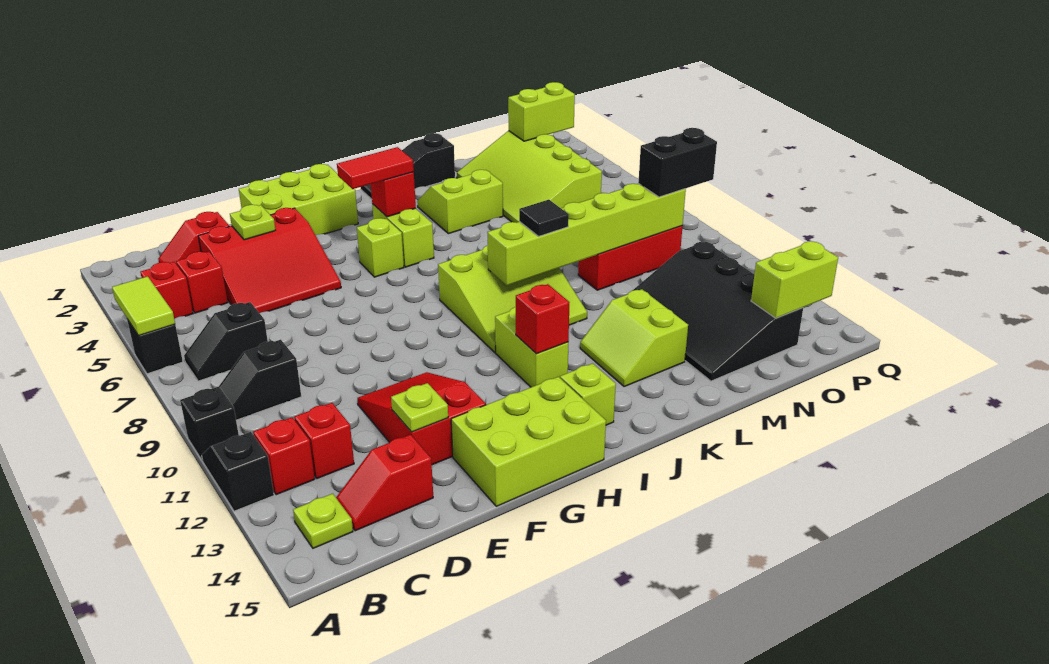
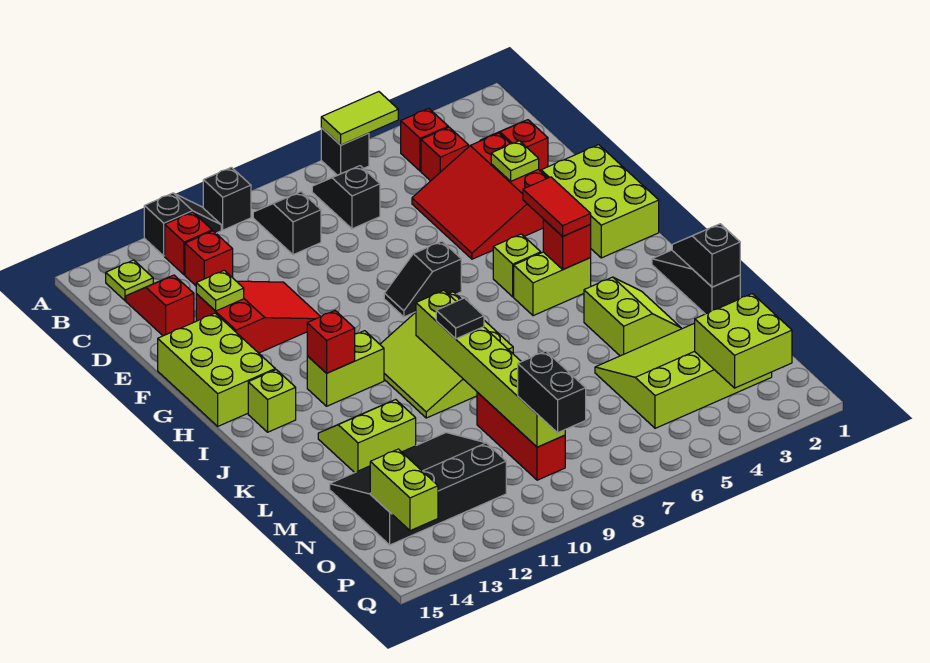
none -> black 1x2 slope [384,241,461,317]
none -> black 1x2 slope [672,224,740,287]
lime 1x2 brick [508,82,575,141] -> lime 2x2 brick [695,294,792,388]

